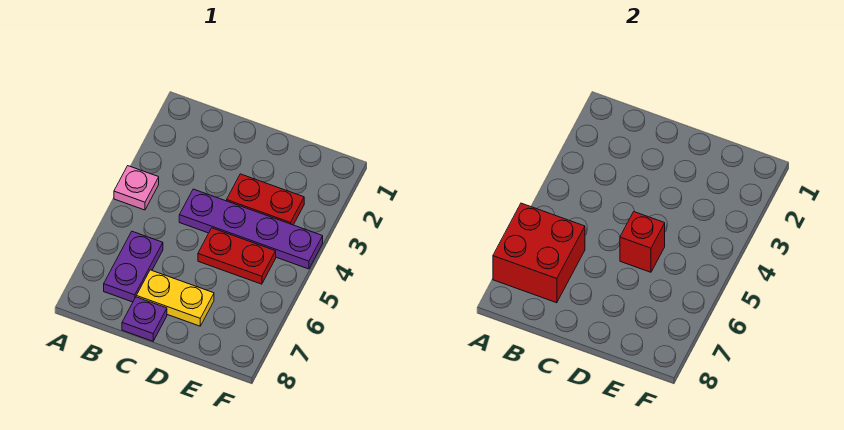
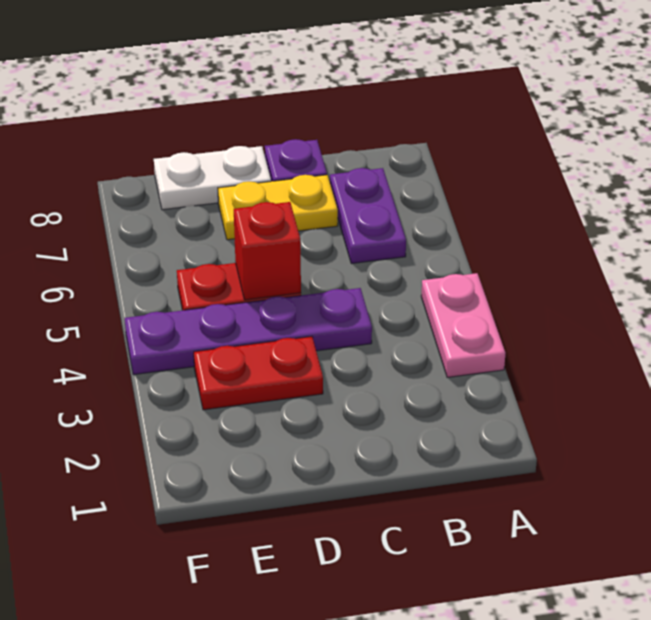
pink 1x1 plate [114,166,159,210] -> pink 1x2 plate [421,273,505,377]
red 2x2 brick [493,203,585,303] -> none
none -> white 1x2 plate [154,146,271,210]

